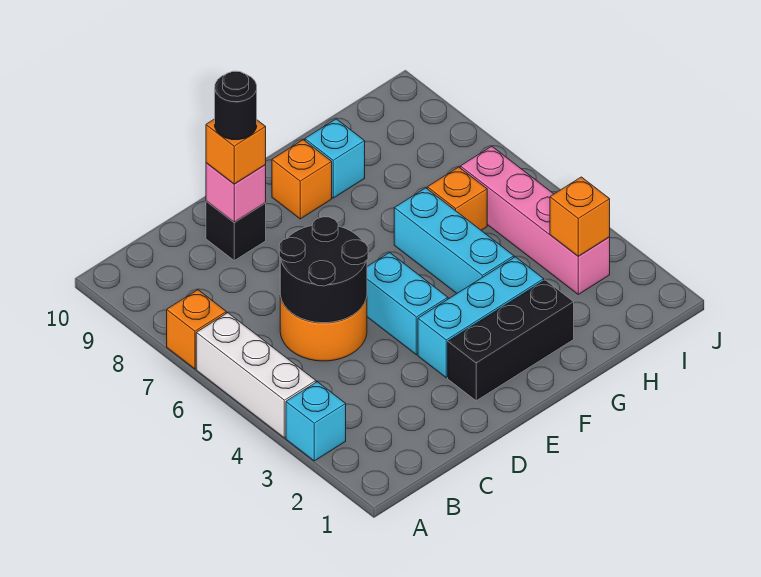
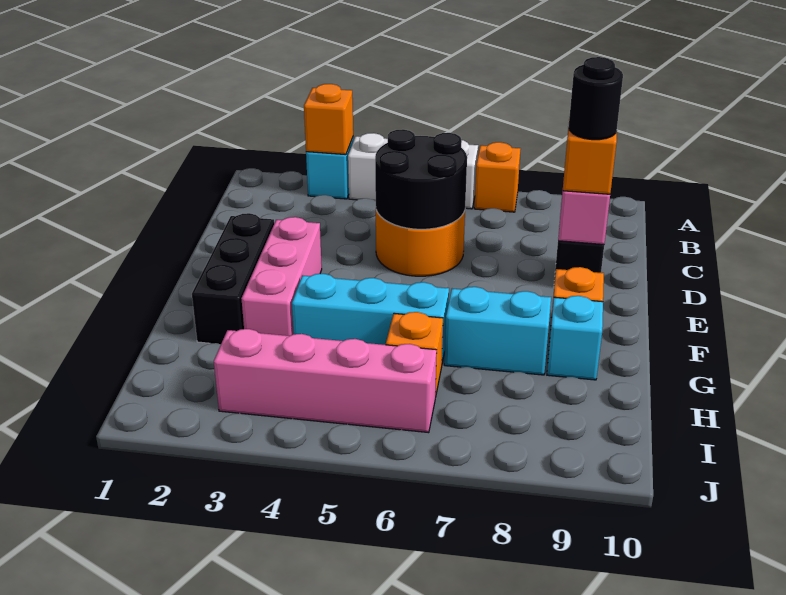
cyan 1x3 brick [418,257,544,378] -> pink 1x3 brick [241,217,322,336]
cyan 1x2 brick [367,253,448,355] -> cyan 1x2 brick moved to [444,287,551,375]
orange 1x1 brick [550,177,610,256] -> orange 1x1 brick moved to [304,84,353,155]

